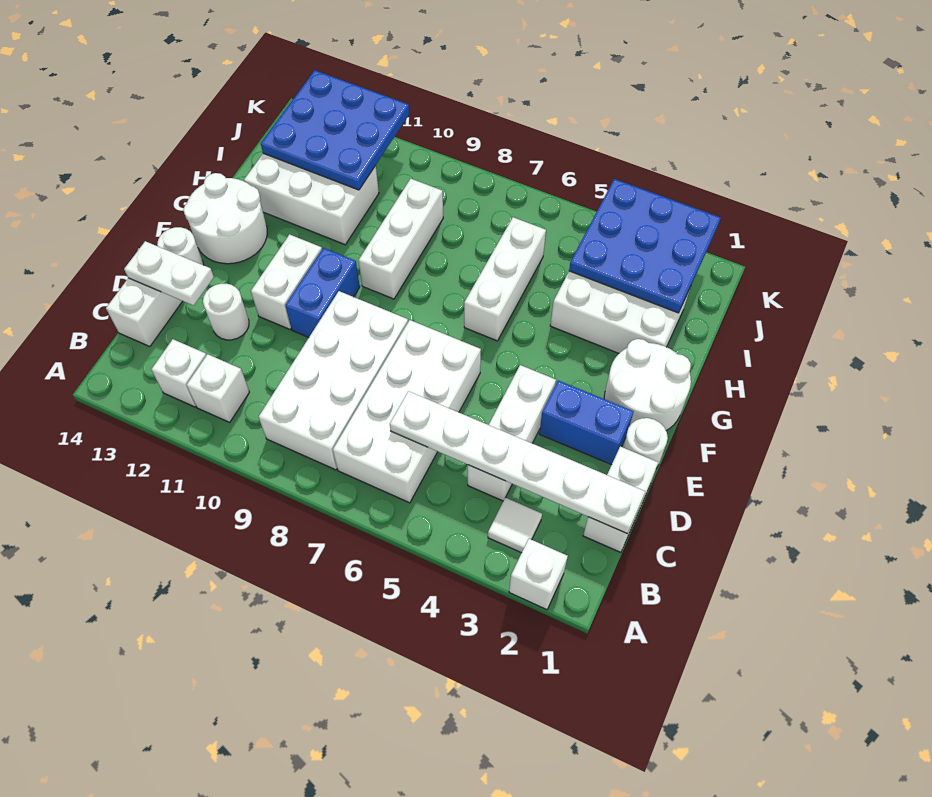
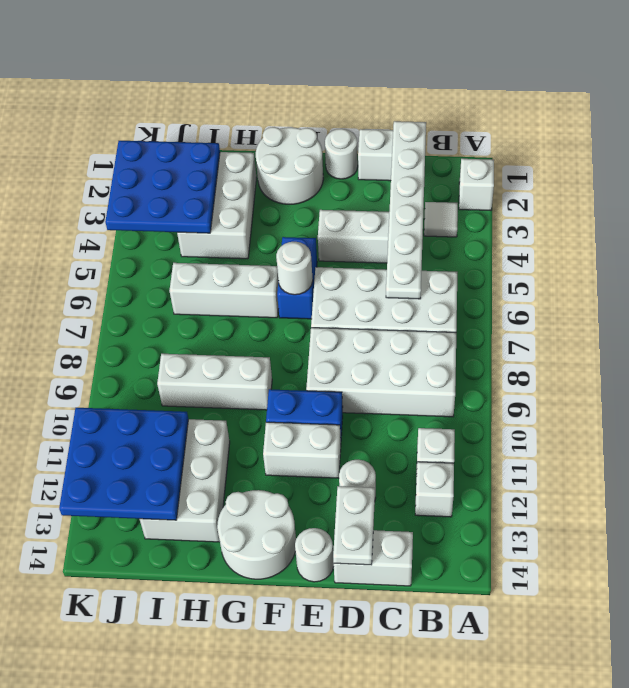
blue 1x2 brick [539,381,634,465] -> blue 1x2 brick moved to [277,237,317,319]
none -> white 1x1 round brick [276,242,313,295]

